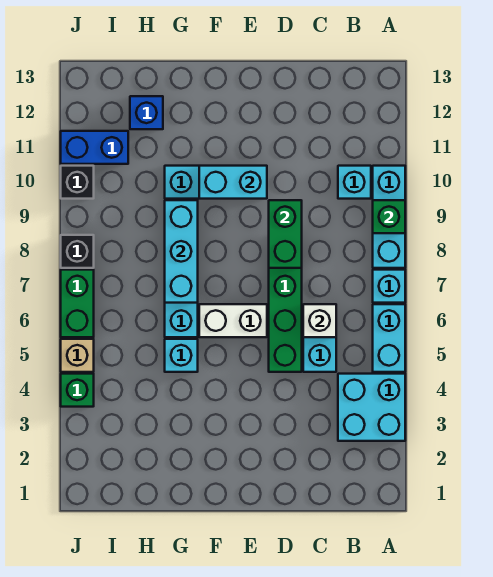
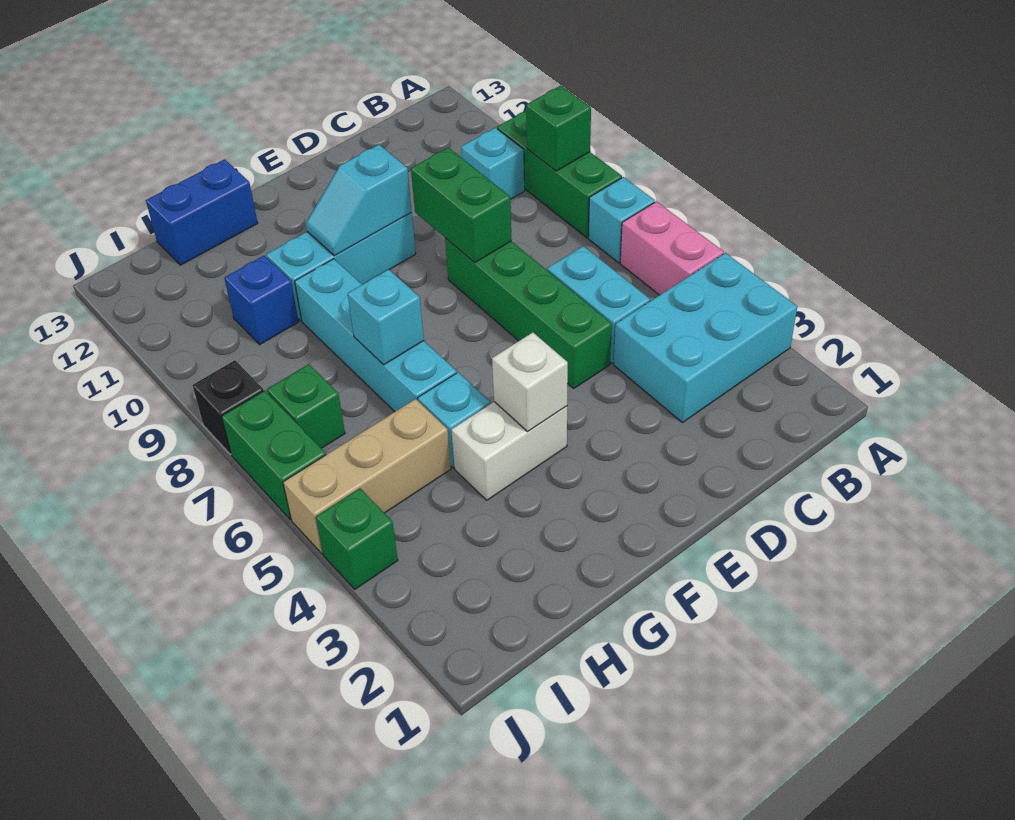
cyan 2x2 brick [338,374,405,441] -> cyan 2x3 brick [614,253,797,423]
cyan 1x2 brick [373,304,405,372] -> pink 1x2 brick [620,202,724,295]
cyan 1x3 brick [373,166,405,268] -> green 1x3 brick [497,111,622,238]
white 1x1 brick [303,304,336,337] -> white 1x1 brick moved to [492,333,568,432]
white 1x2 brick [199,304,267,337] -> white 1x2 brick moved to [451,402,567,500]
cyan 1x2 brick [199,166,267,199] -> cyan 1x2 slope [306,145,412,256]
cyan 1x3 brick [165,200,198,303] -> cyan 1x1 brick [348,269,424,365]
blue 1x1 brick [130,96,163,129] -> blue 1x1 brick moved to [224,256,299,344]
none -> green 1x1 brick [267,364,345,448]
blue 1x2 brick [61,131,128,164] -> blue 1x2 brick moved to [146,159,258,265]
tan 1x1 brick [61,339,94,372] -> tan 1x3 brick [283,399,451,554]
black 1x1 brick [61,166,94,199] -> none

